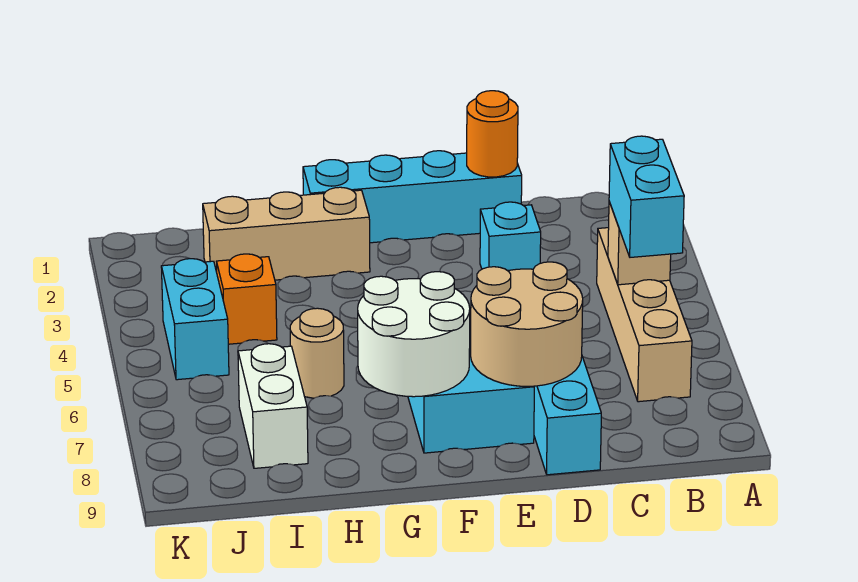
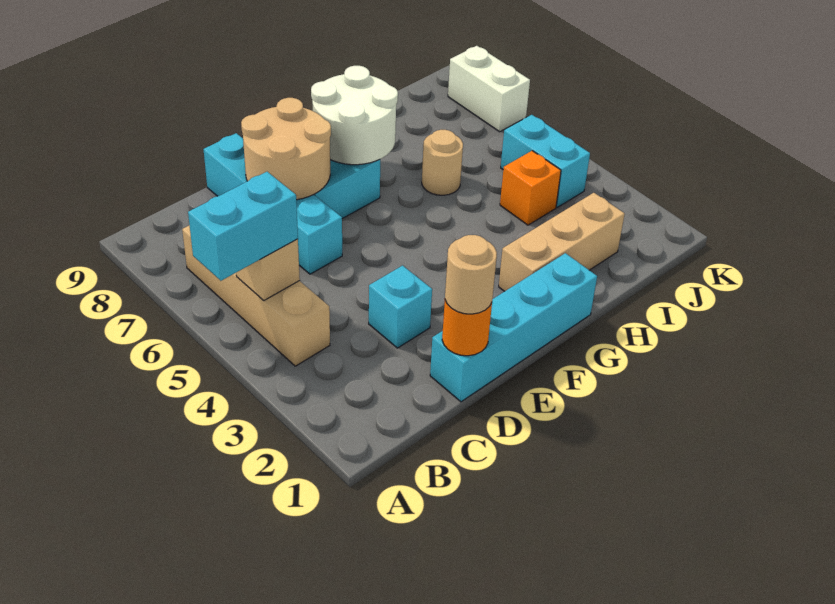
cyan 1x2 brick [609,136,684,257] -> cyan 1x2 brick turned to [188,172,298,281]
none -> tan 1x1 round brick [445,235,497,314]
white 1x2 brick [238,344,308,468] -> white 1x2 brick moved to [448,46,530,132]

